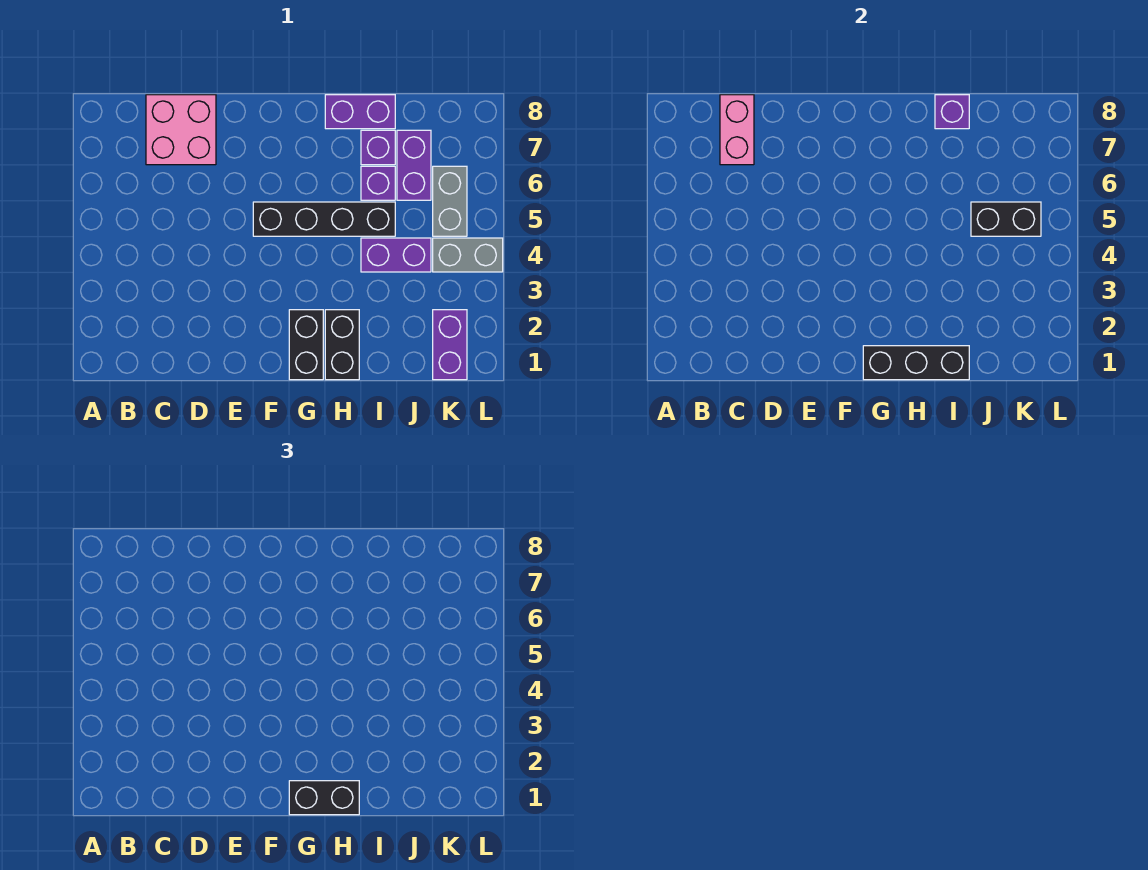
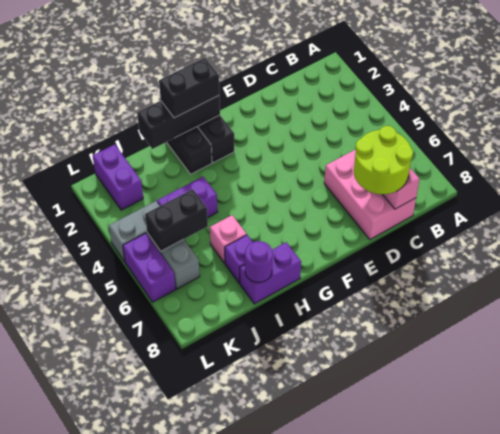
pink 2x2 brick [146,95,216,165] -> pink 2x3 brick [324,150,416,239]
none -> lime 2x2 round brick [354,126,413,194]
black 1x4 brick [253,202,395,236] -> none
purple 1x1 brick [361,166,395,200] -> pink 1x1 brick [210,215,247,263]
purple 1x1 brick [935,95,969,129] -> purple 1x1 round brick [245,241,273,282]
purple 1x2 brick [397,130,431,200] -> purple 1x2 brick moved to [123,233,176,302]

